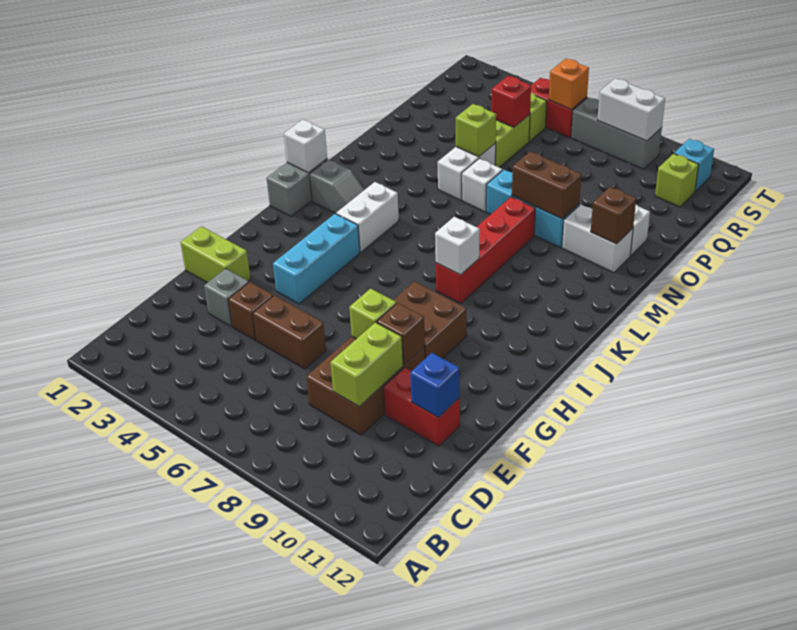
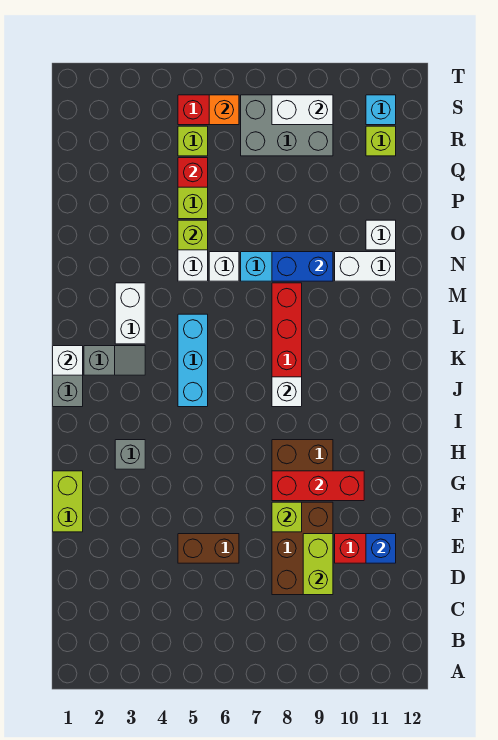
grey 1x1 brick [204,269,249,326] -> grey 1x1 brick moved to [115,440,145,469]
brown 1x1 brick [228,282,273,340] -> none
lime 1x2 brick [180,226,251,283] -> lime 1x2 brick turned to [53,471,83,532]
brown 1x1 brick [377,303,425,365] -> none
cyan 1x3 brick [273,214,360,304] -> cyan 1x3 brick moved to [178,314,208,407]
none -> red 1x3 brick [272,471,364,501]
white 1x2 brick [336,182,399,252] -> white 1x2 brick moved to [115,283,145,344]
brown 1x2 brick [512,152,581,219] -> blue 1x2 brick [272,252,333,281]
brown 1x1 brick [591,187,636,244] -> none
grey 1x3 brick [571,97,662,169] -> grey 2x3 brick [241,95,333,156]

